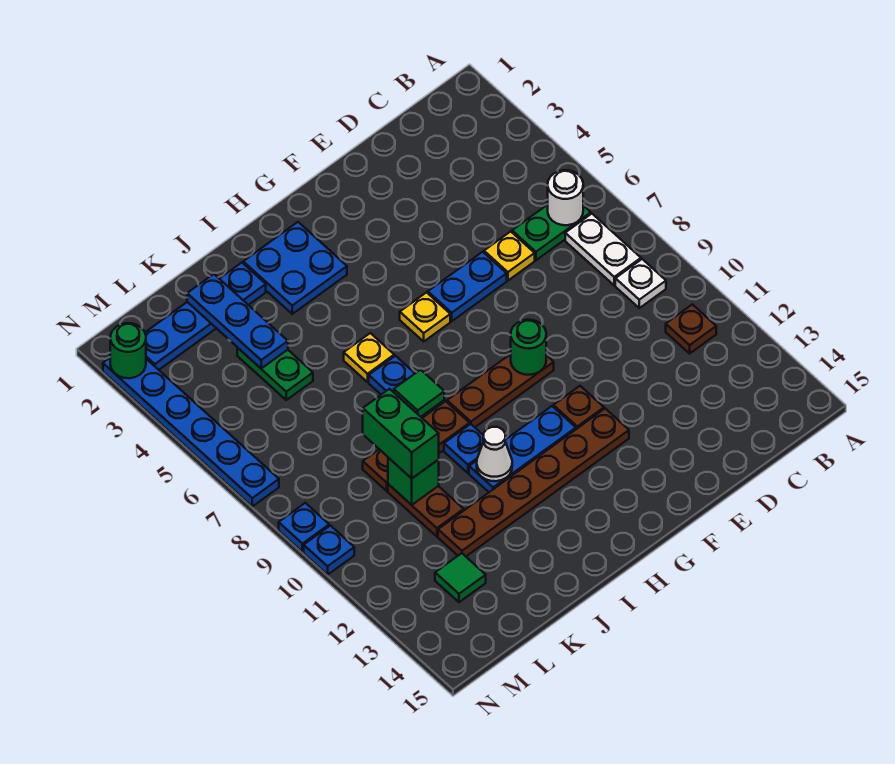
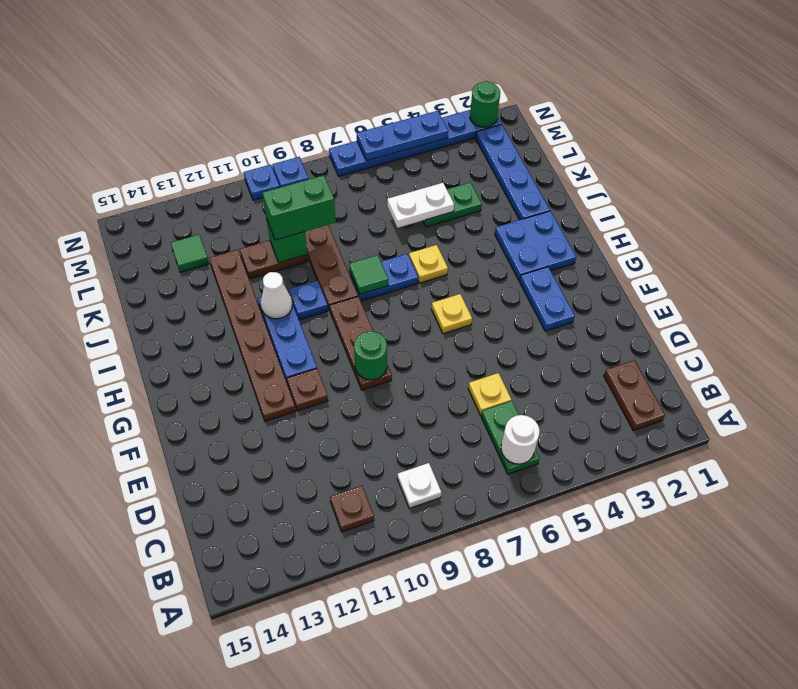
none -> brown 1x2 plate [604,360,665,431]
white 1x2 plate [565,214,641,285] -> white 1x2 plate moved to [387,183,454,228]
blue 1x2 plate [428,252,507,321] -> blue 1x2 plate moved to [520,267,575,331]
blue 1x3 plate [187,274,288,368] -> blue 1x3 plate moved to [357,111,448,161]

